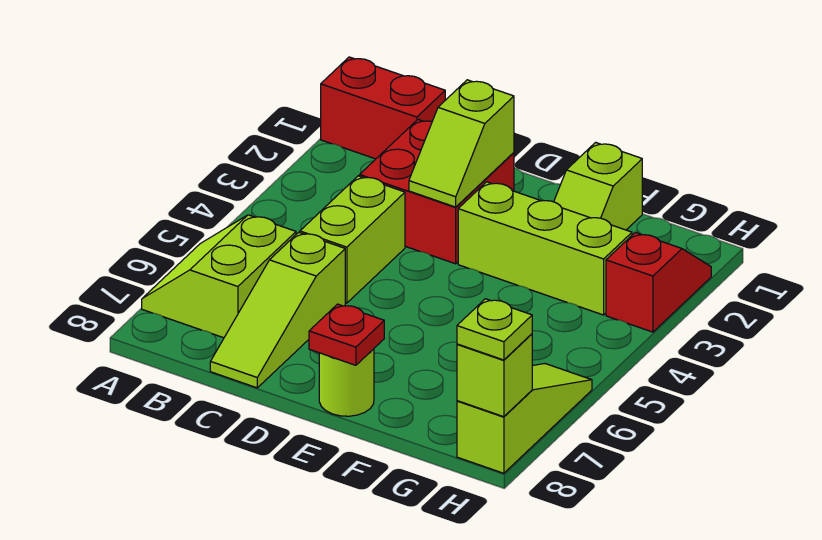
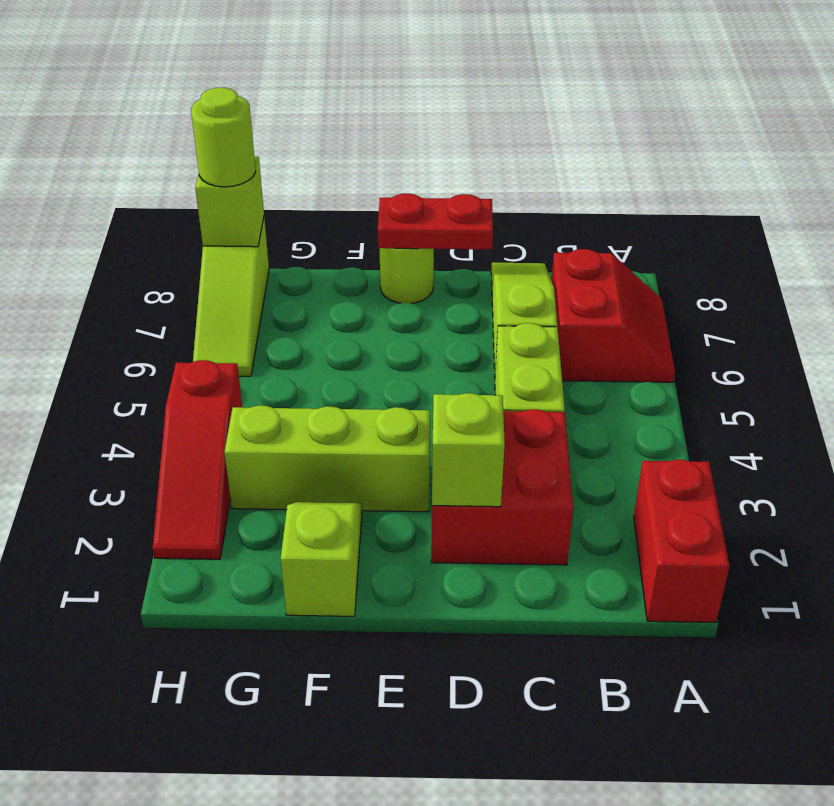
red 1x2 brick [321,57,445,159] -> red 1x2 brick turned to [634,460,730,622]
lime 2x2 slope [142,215,296,338] -> red 2x2 slope [552,249,675,382]
red 1x1 plate [309,304,384,365] -> red 1x2 plate [378,193,493,250]
red 1x2 slope [606,232,711,332] -> red 1x3 slope [153,360,242,559]
lime 1x1 plate [457,299,532,360] -> lime 1x1 round brick [191,88,256,187]

